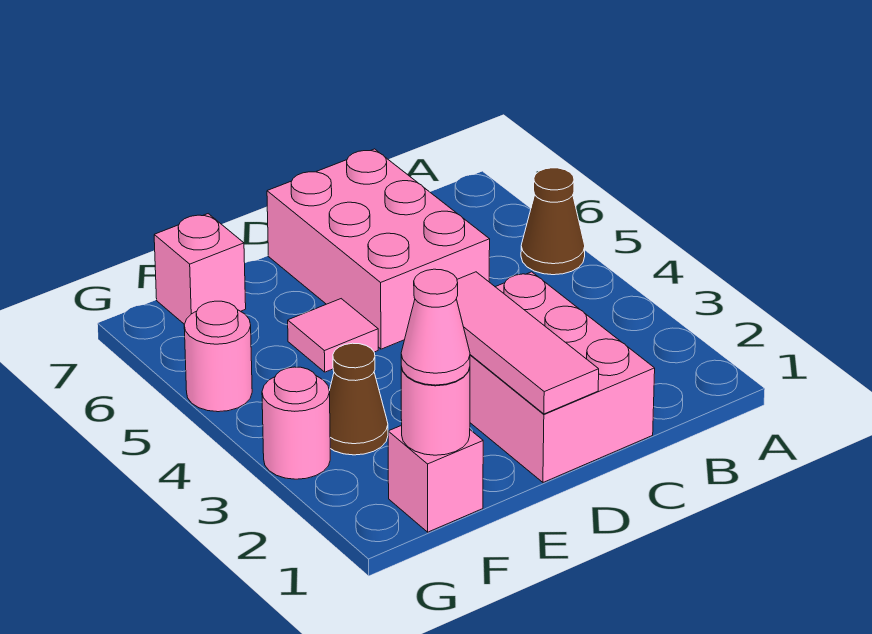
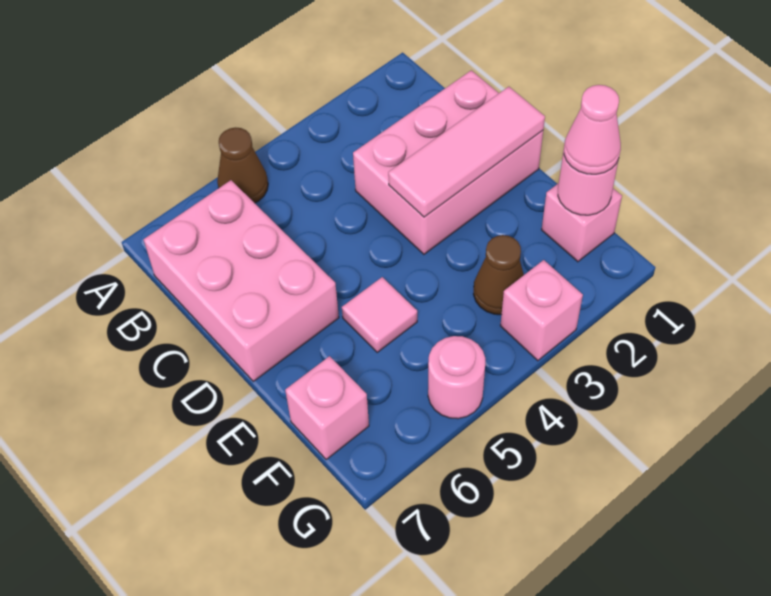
pink 2x3 brick [267,149,490,349] -> pink 2x3 brick turned to [143,180,339,381]
pink 1x1 round brick [262,367,330,479] -> pink 1x1 brick [500,260,583,361]

